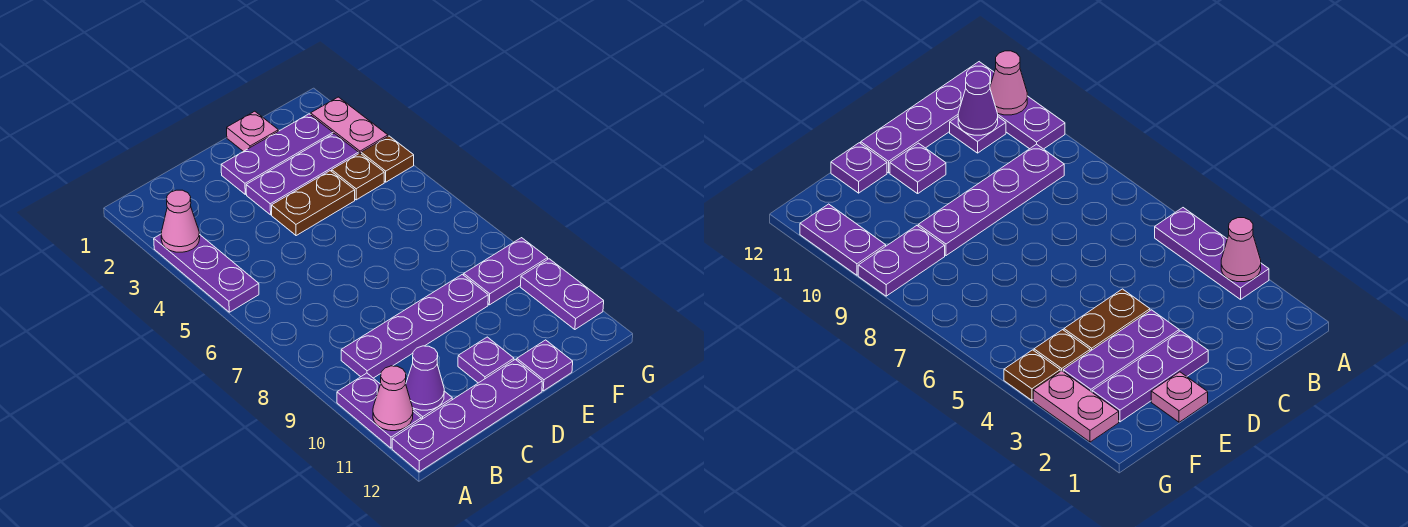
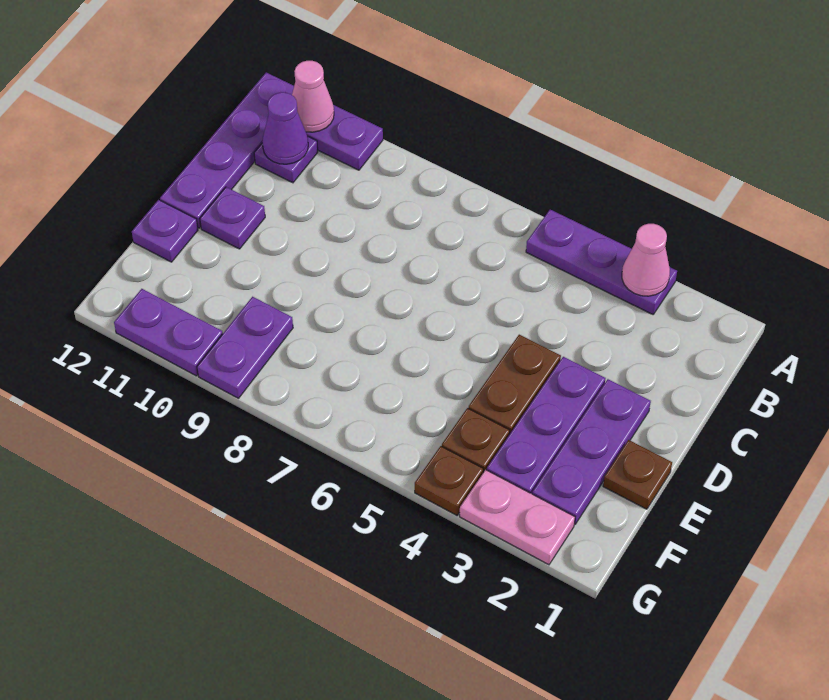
purple 1x4 plate [341,274,488,378] -> none
pink 1x1 plate [227,111,278,151] -> brown 1x1 plate [603,440,672,509]

